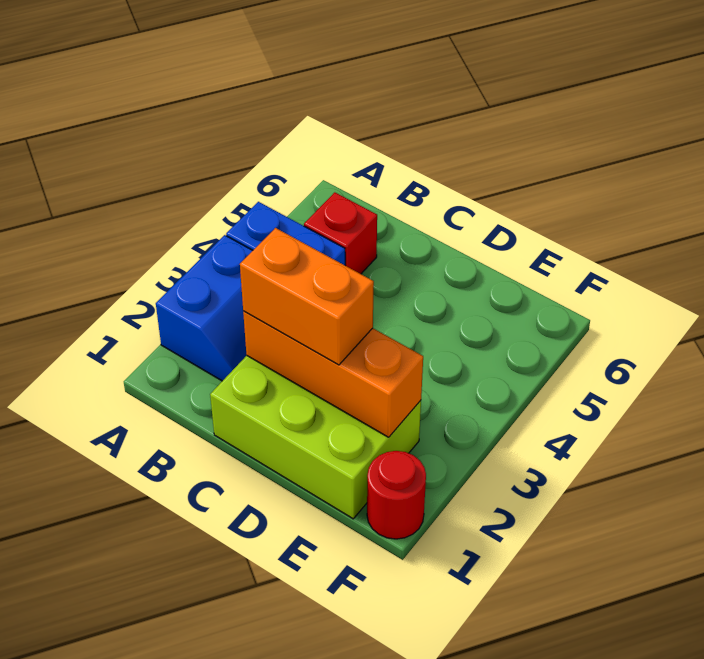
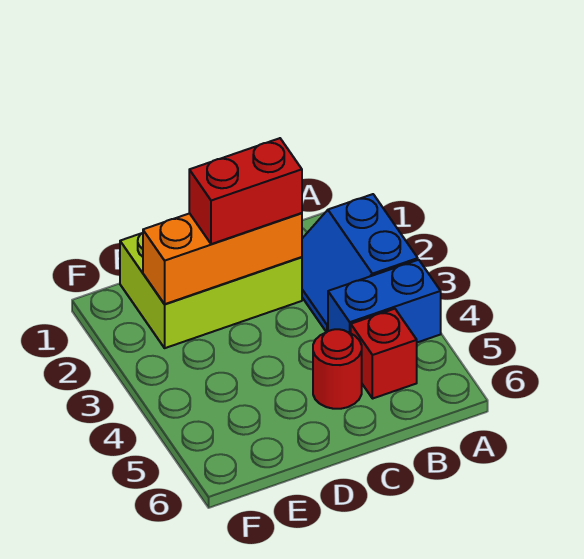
orange 1x2 brick [240,228,374,365] -> red 1x2 brick [189,138,302,244]
red 1x1 round brick [367,451,426,539] -> red 1x1 round brick moved to [313,329,362,409]

